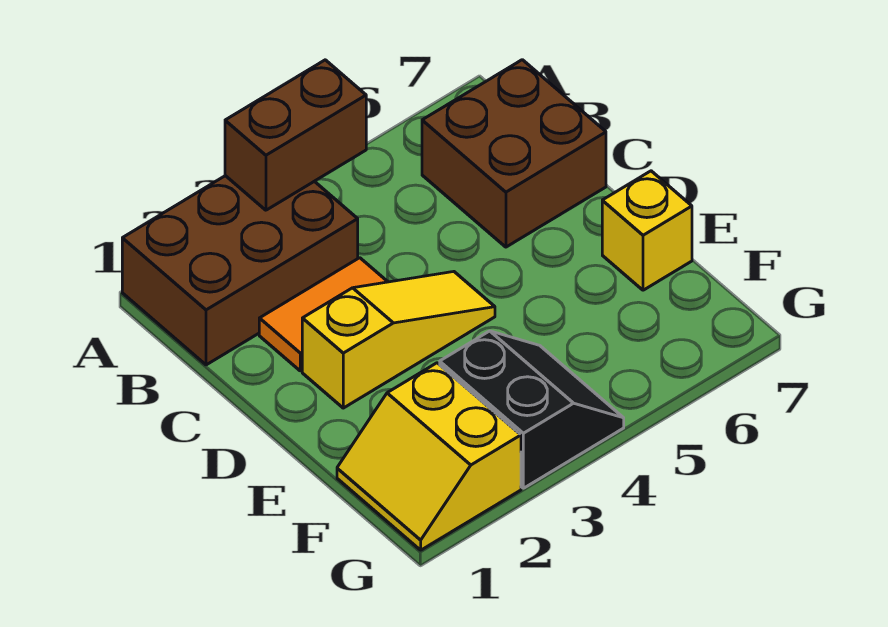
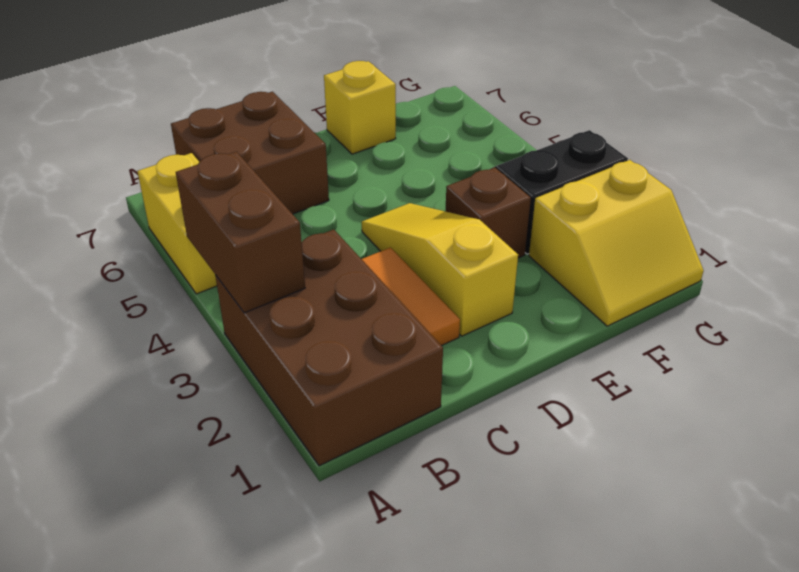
none -> yellow 1x2 brick [137,153,217,294]
none -> brown 1x1 brick [445,168,531,258]

